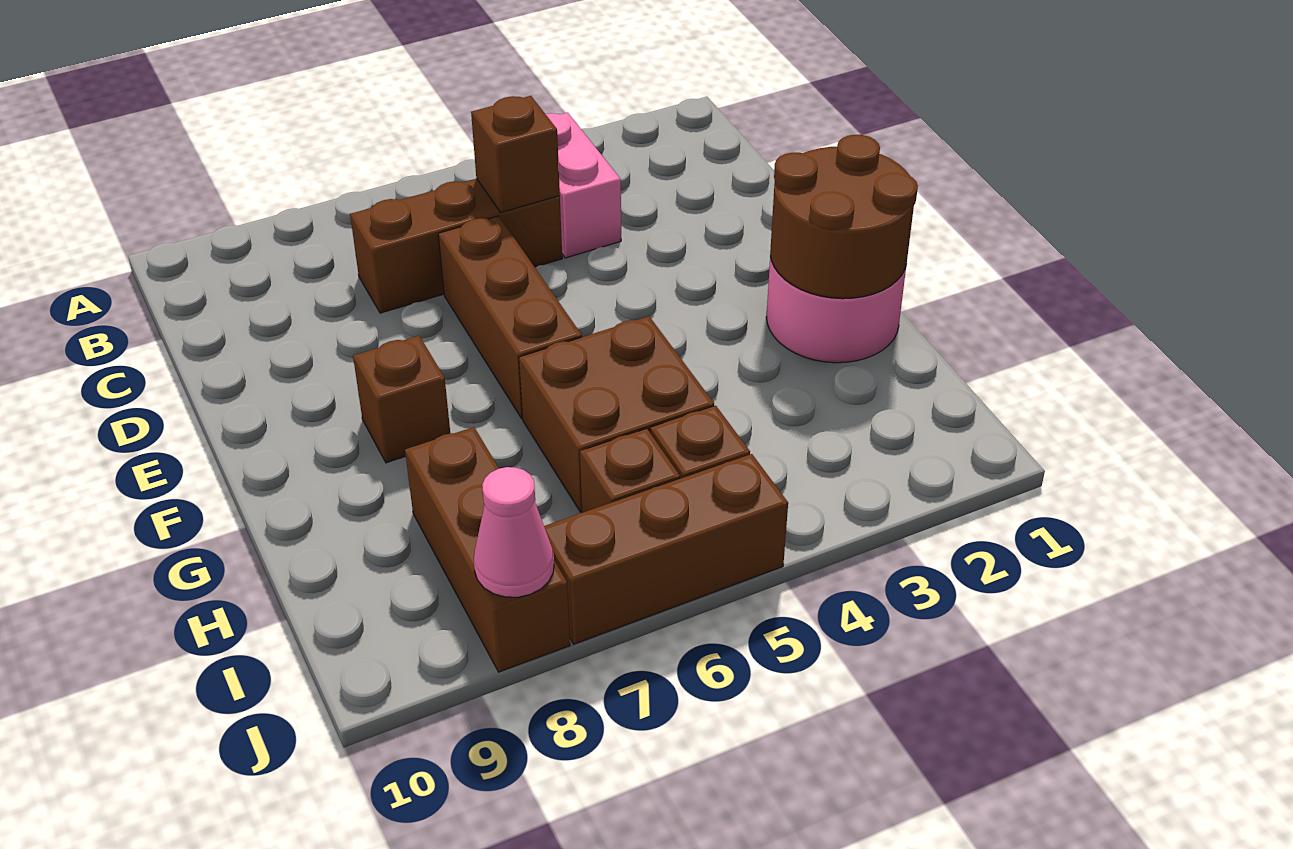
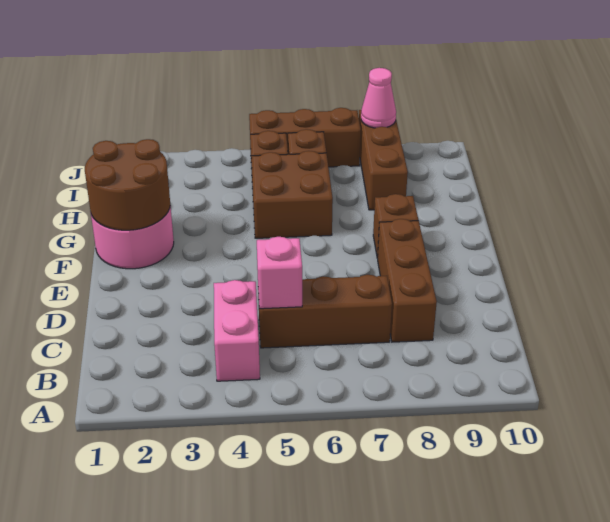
brown 1x1 brick [471,96,560,212] -> pink 1x1 brick [257,237,302,309]
brown 1x3 brick [438,216,582,418] -> brown 1x3 brick moved to [378,219,437,342]

